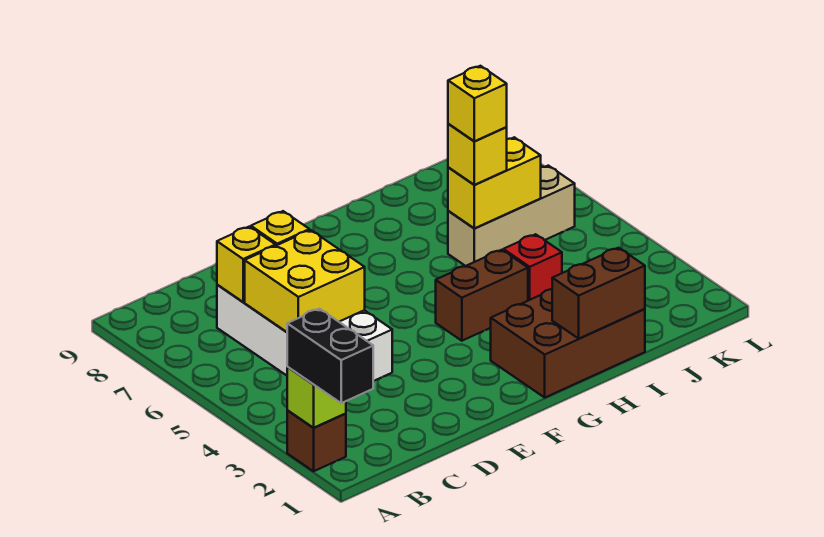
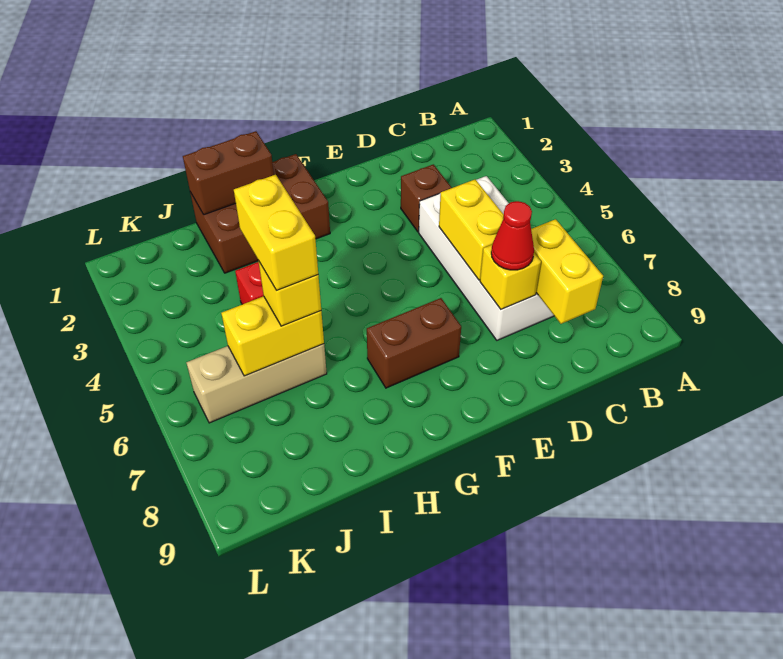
black 1x2 brick [287,309,373,403] -> none
brown 1x1 brick [287,411,346,471] -> brown 1x1 brick moved to [401,164,451,232]
lime 1x1 brick [287,367,346,428] -> none
yellow 2x2 brick [245,230,365,332] -> yellow 1x2 brick [439,180,504,280]
yellow 1x1 brick [217,227,276,302] -> yellow 1x2 brick [531,219,603,324]
none -> red 1x1 cone [491,201,534,270]
brown 1x2 brick [436,250,528,341] -> brown 1x2 brick moved to [367,298,461,388]
yellow 1x1 brick [448,66,507,141] -> yellow 1x2 brick [234,175,318,291]

